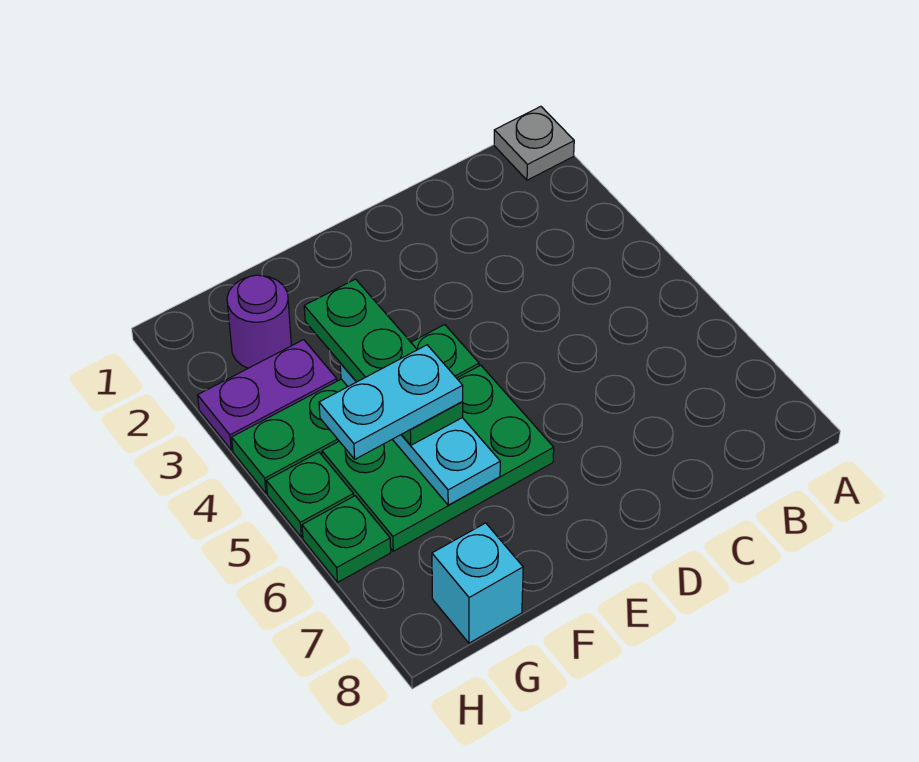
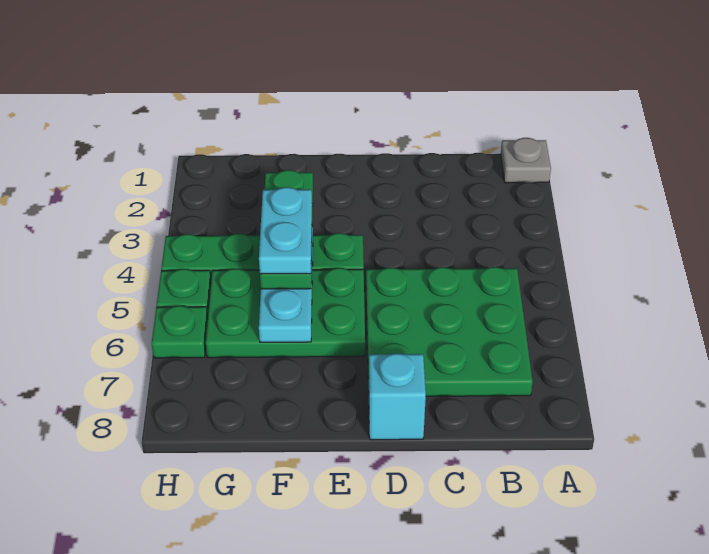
none -> green 3x3 plate [366,267,533,396]
cyan 1x2 plate [319,345,463,459] -> cyan 1x2 plate turned to [259,187,312,274]
purple 1x1 round brick [227,275,291,368] -> none
purple 1x2 plate [198,340,337,450] -> none
cyan 1x1 brick [432,523,523,643] -> cyan 1x1 brick moved to [369,354,426,440]

